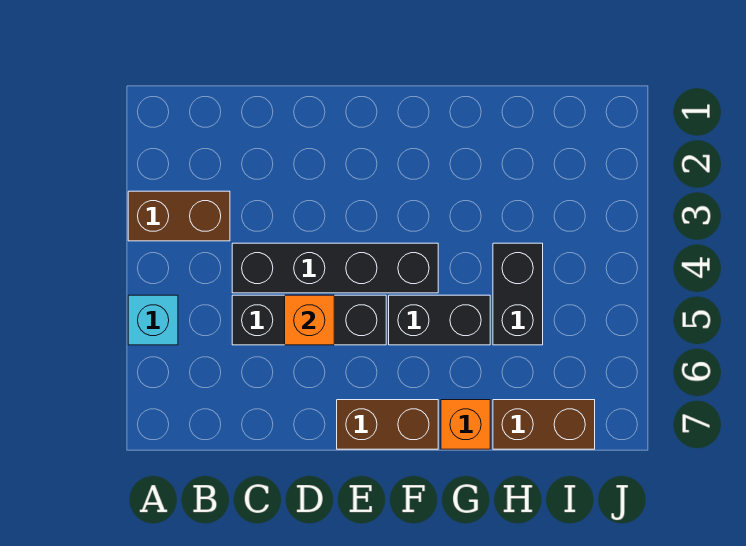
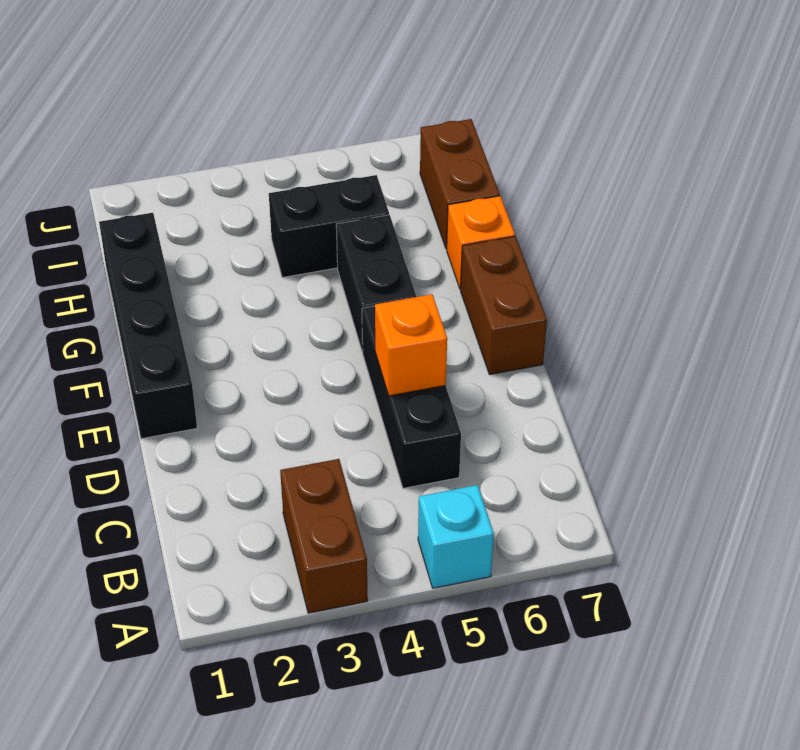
black 1x4 brick [232,243,438,293] -> black 1x4 brick moved to [99,213,197,439]

